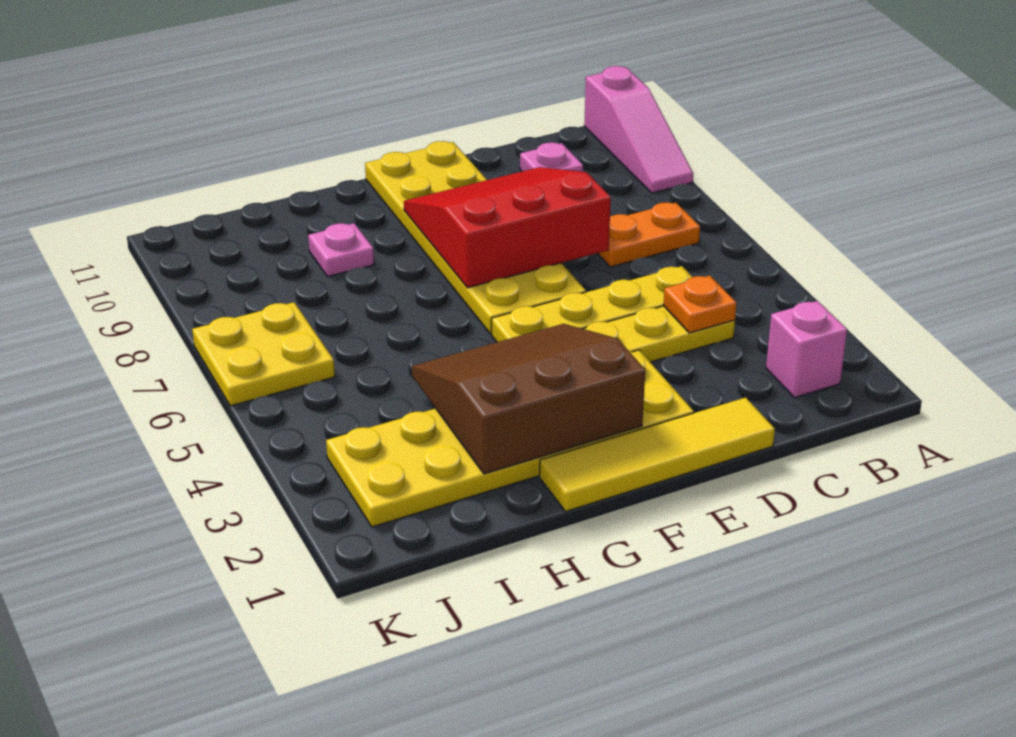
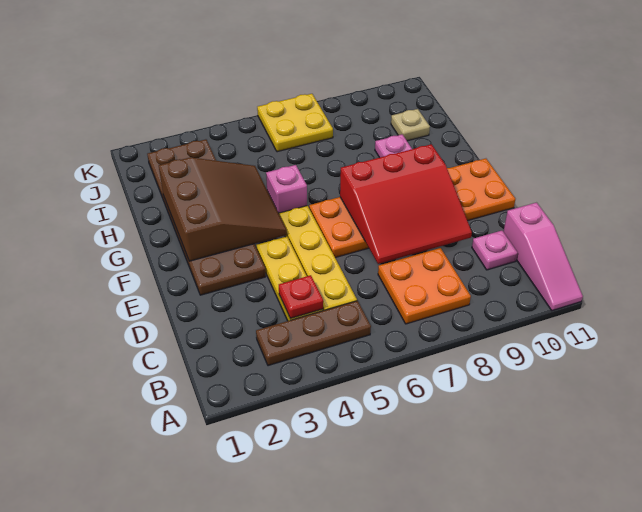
pink 1x3 slope [584,66,693,193] -> pink 1x3 slope turned to [503,203,583,311]
pink 1x1 brick [766,301,847,398] -> pink 1x1 brick moved to [266,165,307,213]
none -> brown 1x3 plate [256,301,371,366]
orange 1x2 plate [598,202,700,267] -> orange 2x2 plate [378,248,471,324]
orange 1x1 plate [663,276,737,333] -> red 1x1 plate [279,275,323,319]
yellow 1x4 tile [540,397,775,512] -> none
red 3x3 slope [404,167,611,288] -> red 3x3 slope turned to [340,144,472,264]
yellow 2x6 plate [326,350,694,527] -> brown 2x6 plate [147,139,266,295]
yellow 2x6 plate [365,141,586,334] -> orange 2x6 plate [309,159,515,258]
none -> tan 1x1 plate [391,109,430,141]

